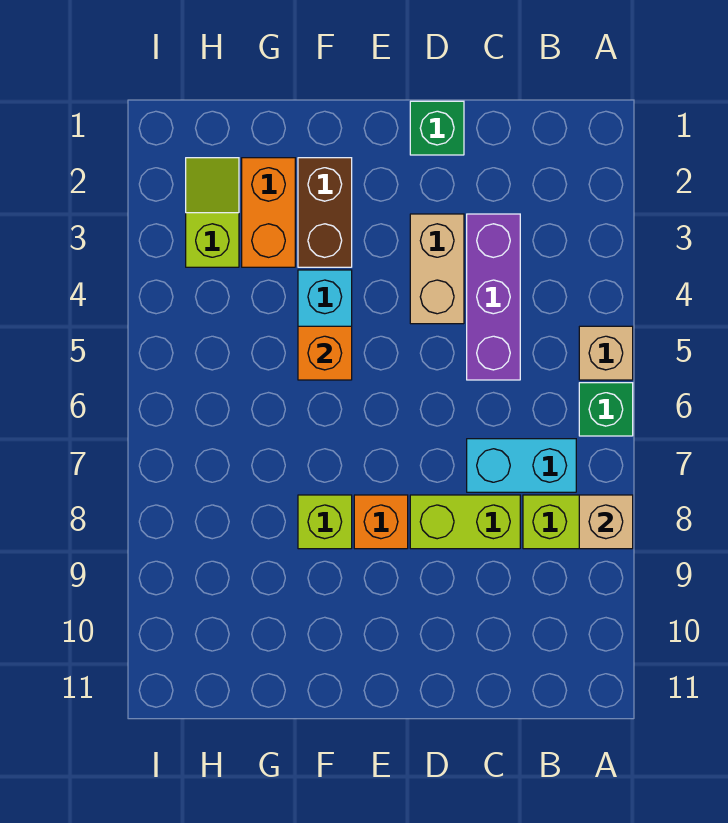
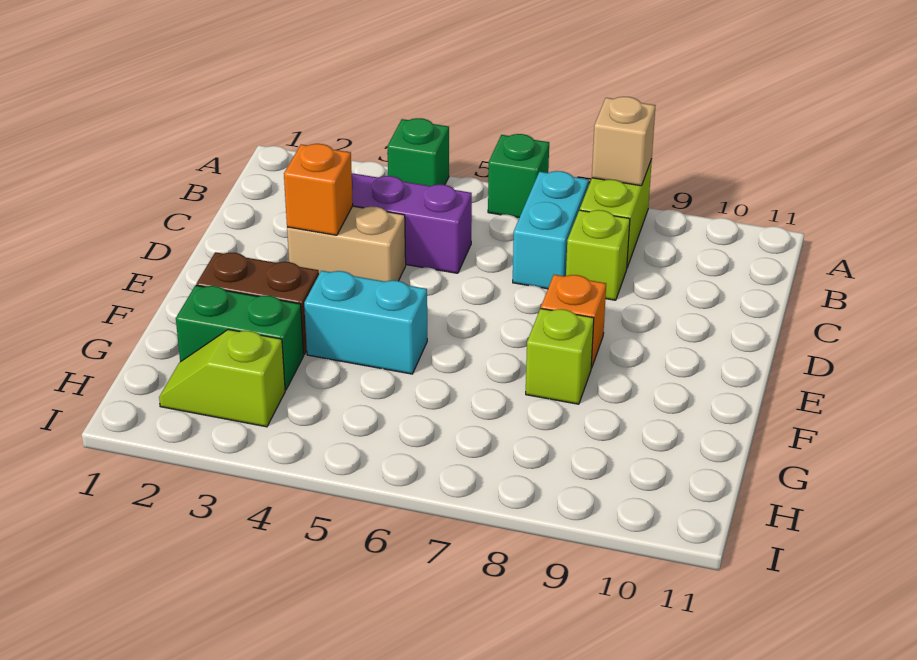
tan 1x1 brick [579,326,633,380] -> none
lime 1x2 brick [410,495,520,549] -> lime 1x1 brick [566,210,630,300]
green 1x1 brick [410,101,464,155] -> green 1x1 brick moved to [388,118,449,186]
orange 1x1 brick [298,326,352,380] -> orange 1x1 brick moved to [284,144,353,235]
orange 1x2 brick [242,158,295,267] -> green 1x2 brick [176,285,304,390]

